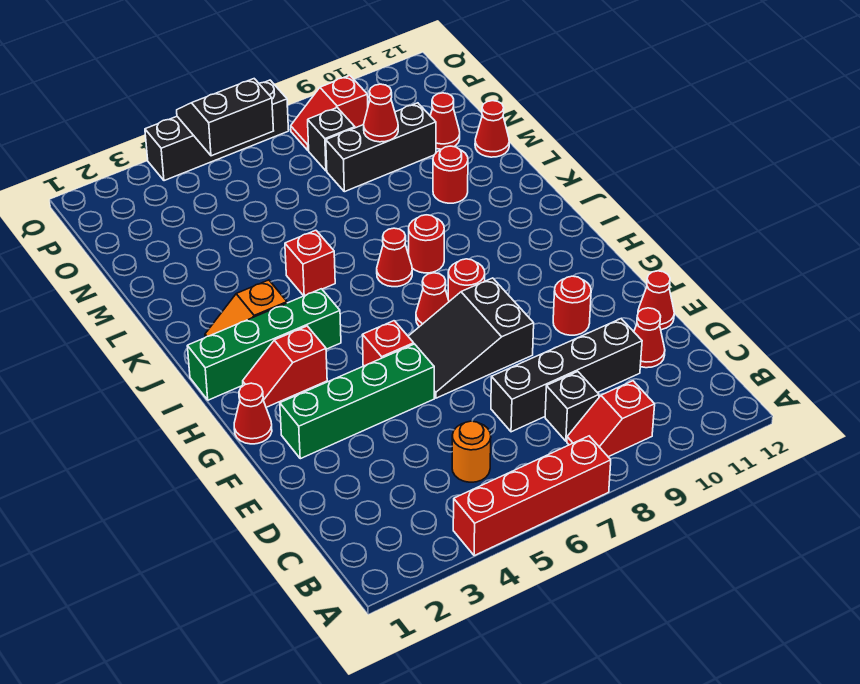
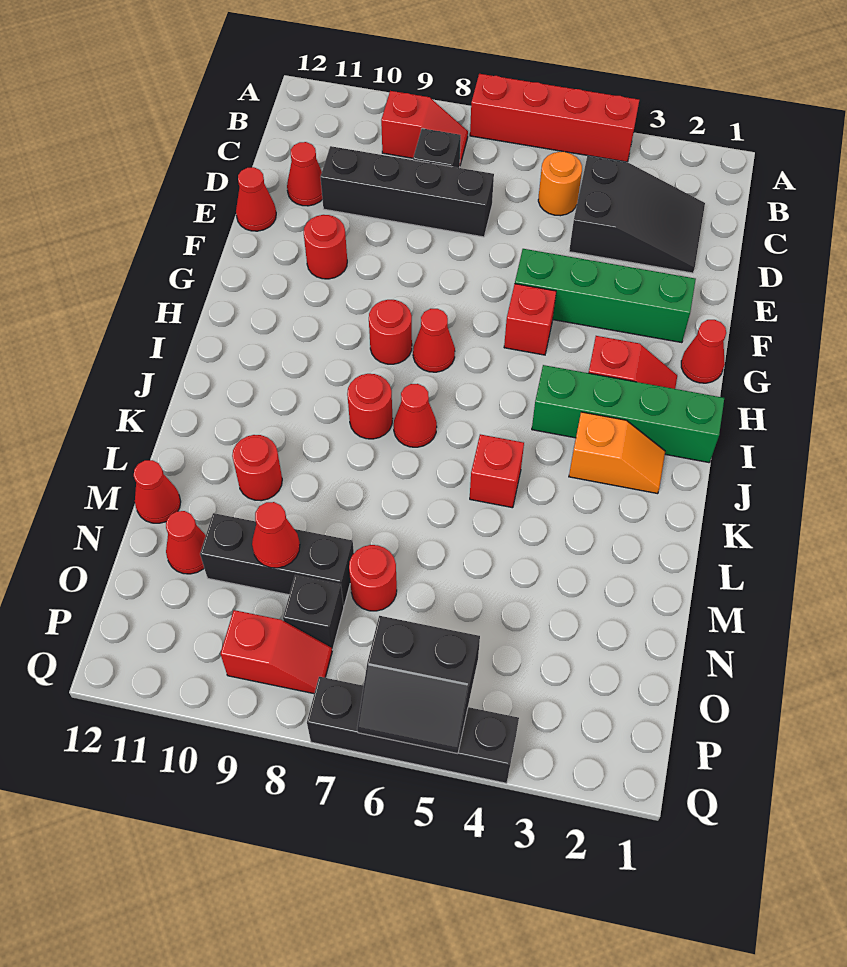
black 2x3 slope [408,278,534,398] -> black 2x3 slope moved to [569,156,705,273]
none -> red 1x1 round brick [349,545,397,611]

